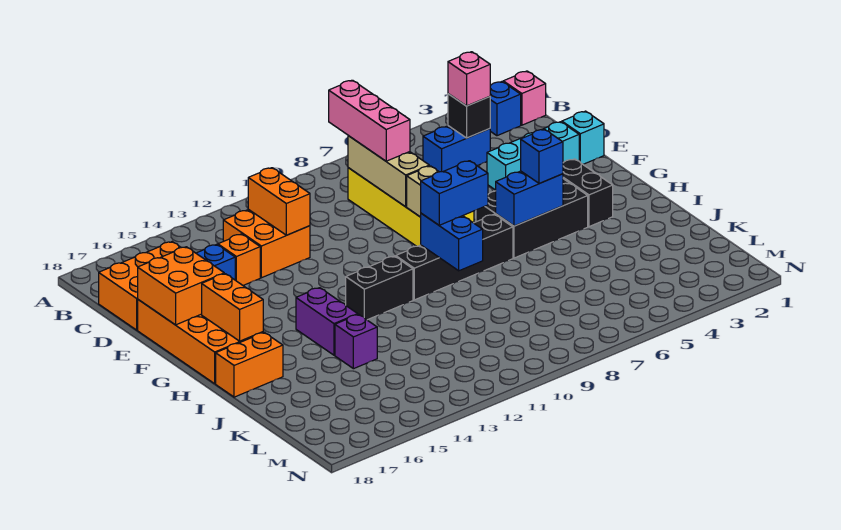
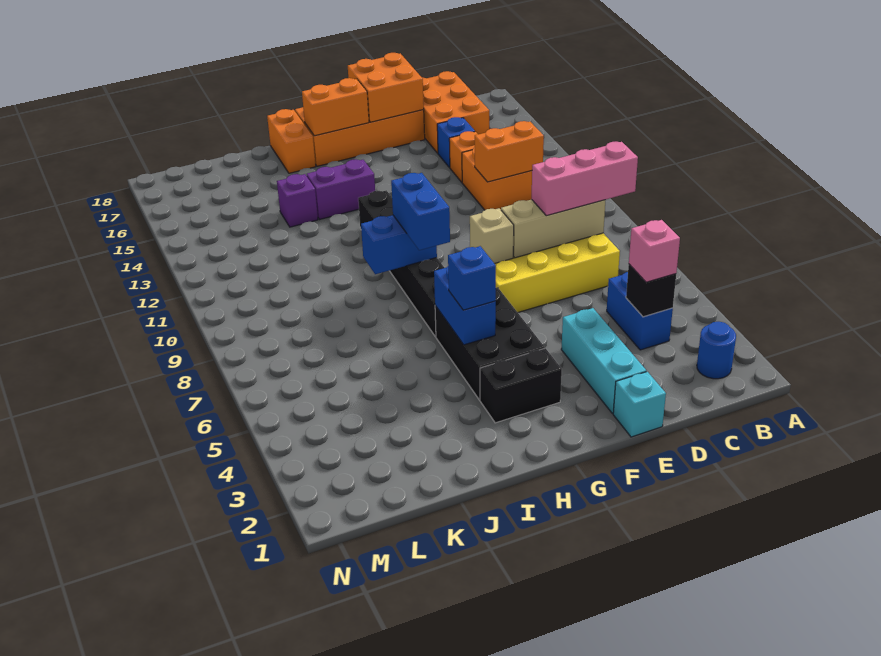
pink 1x1 brick [503,71,546,125] -> none
blue 1x1 brick [490,82,521,136] -> blue 1x1 round brick [697,322,736,379]

